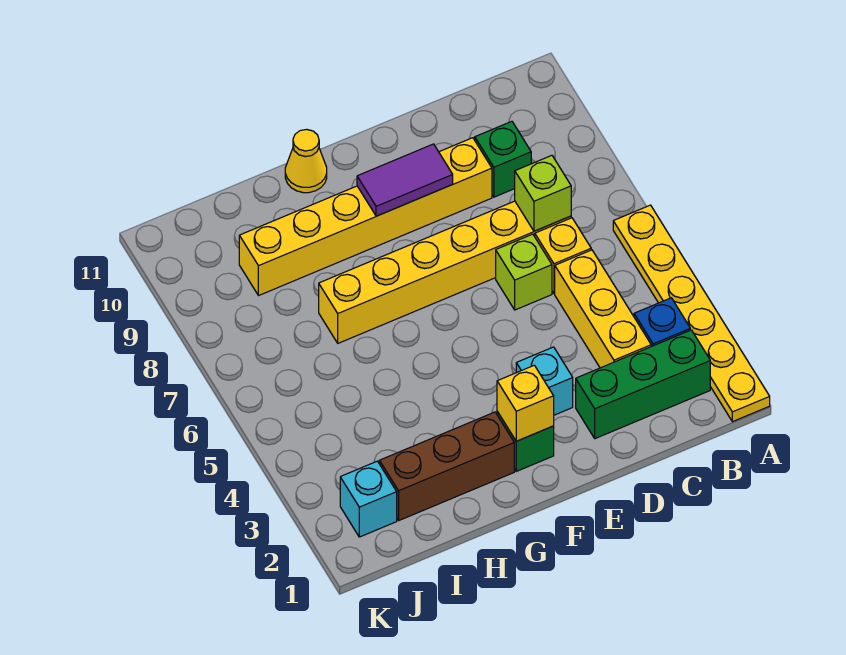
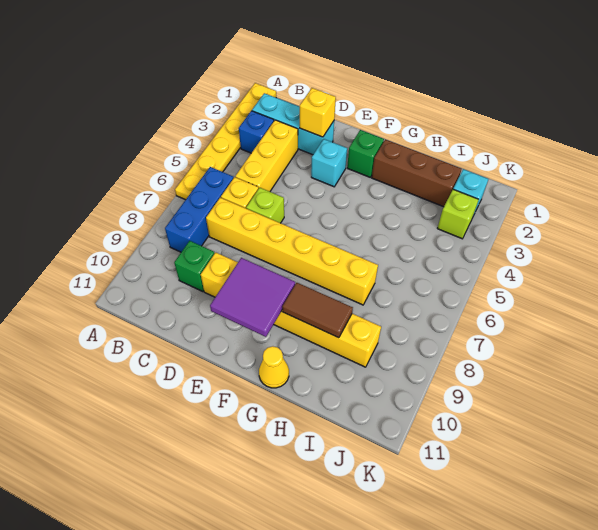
green 1x3 brick [576,330,710,439] -> cyan 1x3 brick [252,93,334,155]
none -> blue 1x3 brick [165,167,234,252]
lime 1x1 brick [515,155,571,231] -> lime 1x1 brick moved to [437,189,479,239]
purple 1x2 tile [357,144,453,216] -> purple 2x2 tile [210,258,295,337]
yellow 1x1 brick [497,365,554,441] -> yellow 1x1 brick moved to [300,88,336,137]
none -> brown 1x2 tile [282,283,353,338]

